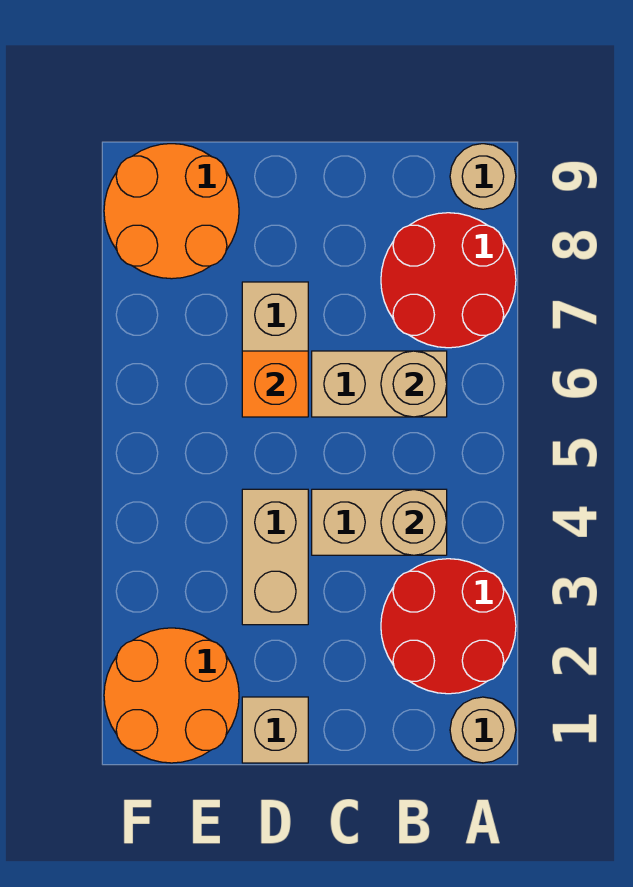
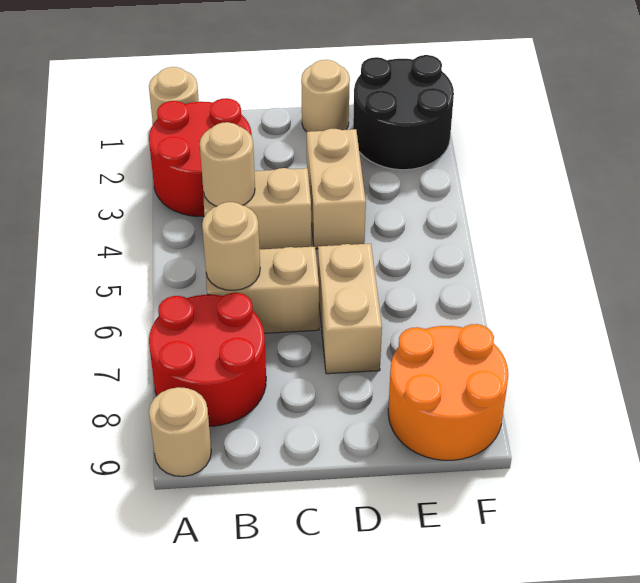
tan 1x1 brick [242,697,308,763] -> tan 1x1 round brick [301,60,350,132]
orange 1x1 brick [242,351,308,417] -> none
orange 2x2 round brick [104,628,239,763] -> black 2x2 round brick [353,55,454,170]

